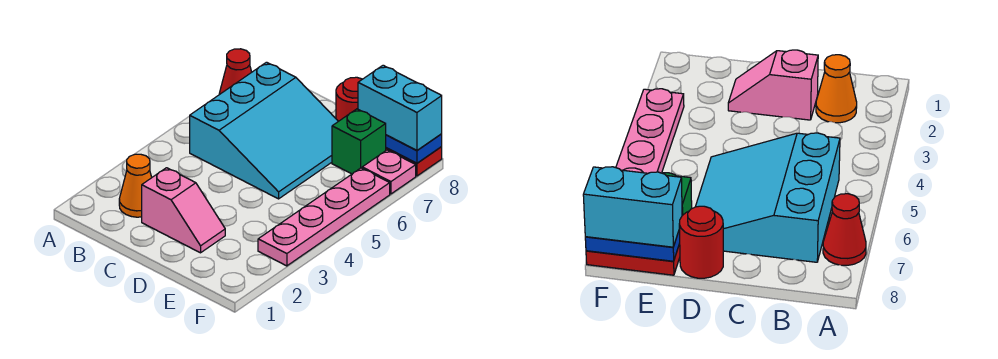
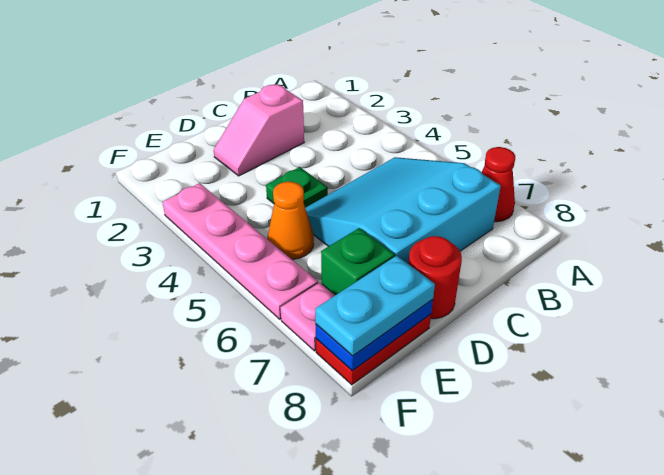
orange 1x1 cone [119,154,152,217] -> orange 1x1 cone moved to [267,182,314,260]
cyan 3x3 slope [190,62,338,199] -> cyan 3x3 slope turned to [305,157,501,264]
none -> green 1x1 plate [266,167,328,208]
cyan 1x2 brick [358,65,442,151] -> cyan 1x2 plate [315,256,435,356]

